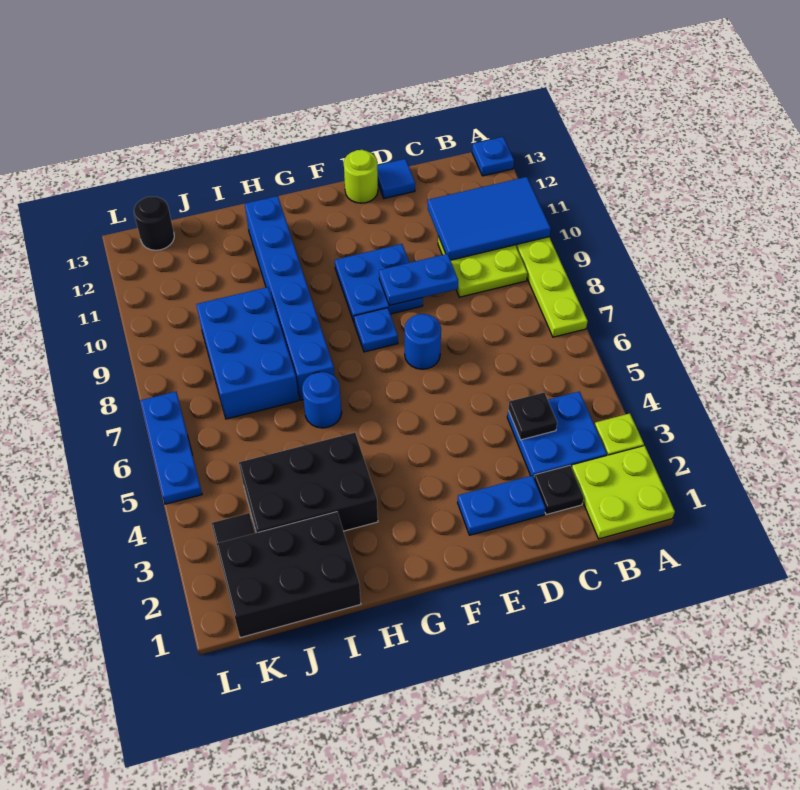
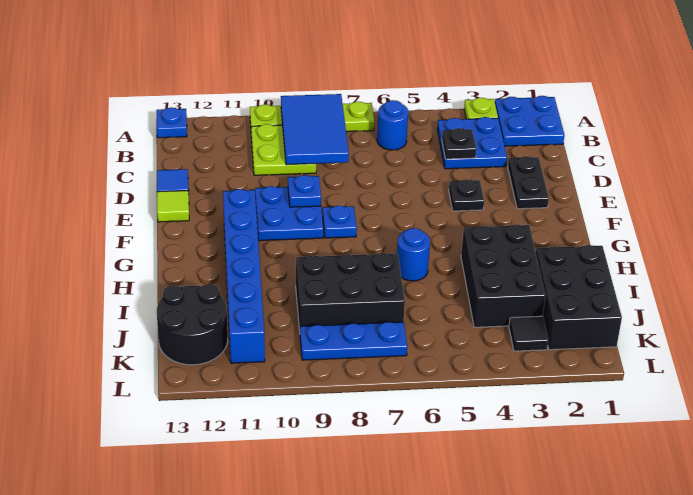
lime 2x2 plate [572,446,675,539] -> blue 2x2 plate [495,96,565,146]
blue 2x3 tile [428,177,551,260] -> blue 2x3 tile moved to [281,94,349,165]
black 1x1 plate [534,466,584,515] -> black 1x1 plate moved to [449,179,484,211]
blue 1x2 plate [458,476,545,535] -> black 1x2 plate [508,156,549,209]
blue 1x2 plate [379,254,458,306] -> blue 1x1 plate [288,175,321,207]
blue 1x1 round brick [405,314,441,369] -> blue 1x1 round brick moved to [377,100,408,150]
lime 1x1 round brick [344,150,378,203] -> lime 1x1 tile [157,191,189,222]
blue 1x6 brick [245,196,335,400] -> blue 1x6 brick turned to [223,189,265,363]
blue 2x3 brick [196,287,299,419] -> black 2x3 brick [296,253,405,331]
black 1x1 round brick [134,197,174,250] -> black 2x2 round brick [157,284,228,365]
blue 1x3 plate [140,392,202,504] -> blue 1x3 plate moved to [300,322,407,360]

